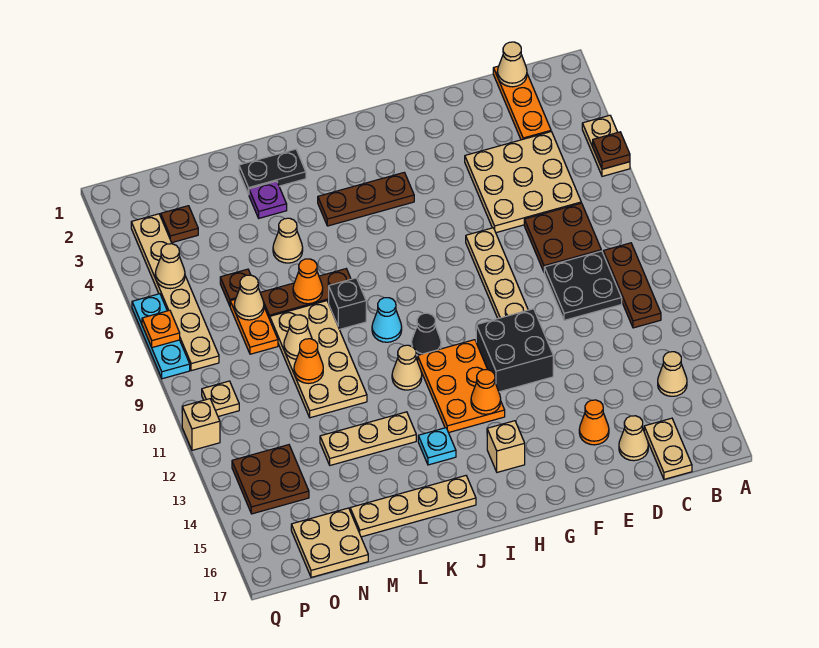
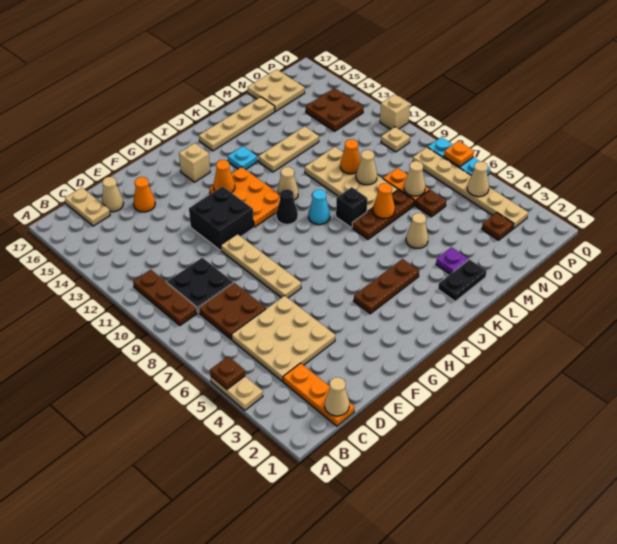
tan 1x1 cone [658,352,687,396] -> none

